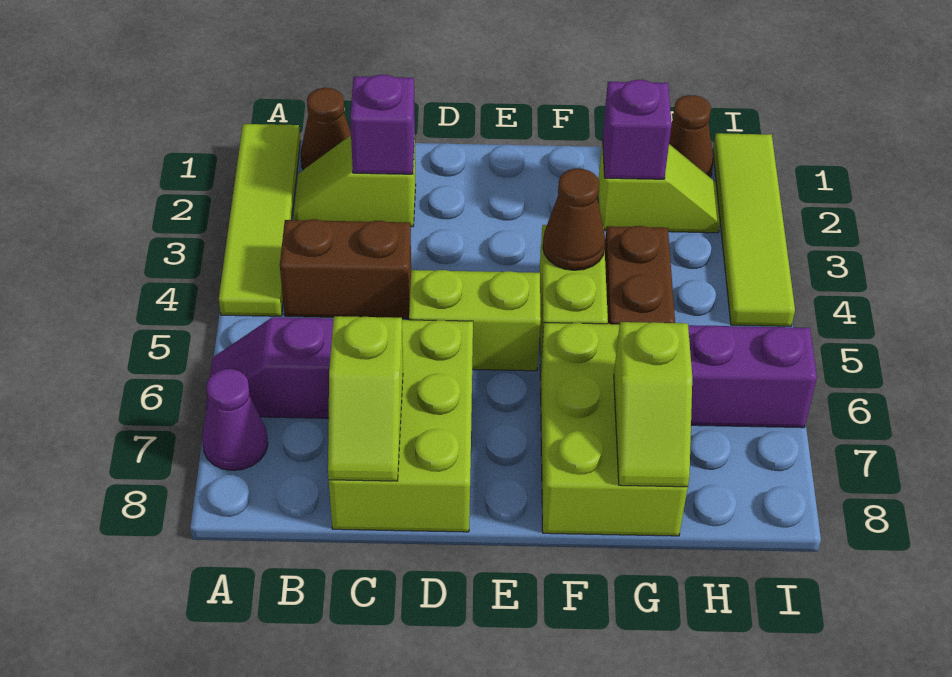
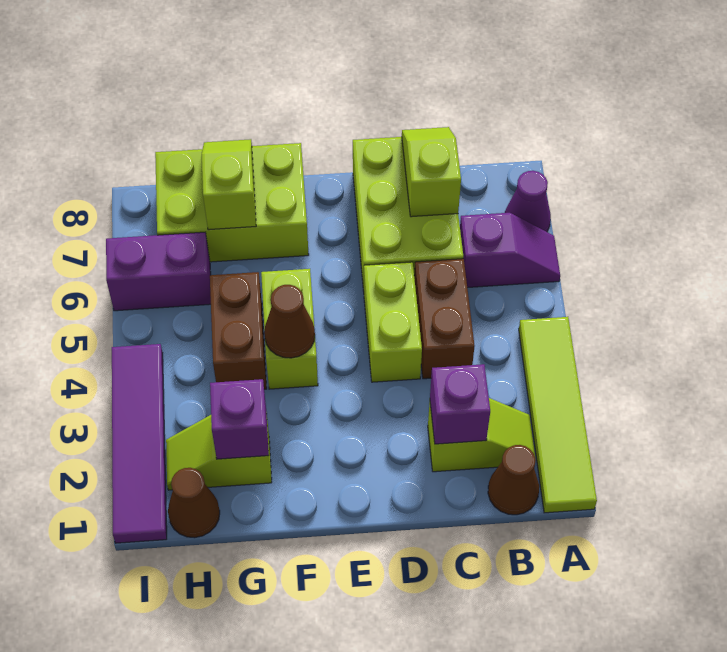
brown 1x2 brick [280,219,411,319] -> brown 1x2 brick turned to [414,259,475,379]
lime 1x2 brick [409,270,541,371] -> lime 1x2 brick turned to [364,262,422,382]
lime 2x3 brick [540,323,688,536] -> lime 2x3 brick turned to [155,143,309,262]
lime 1x4 tile [713,133,795,326] -> purple 1x4 tile [112,344,167,543]

